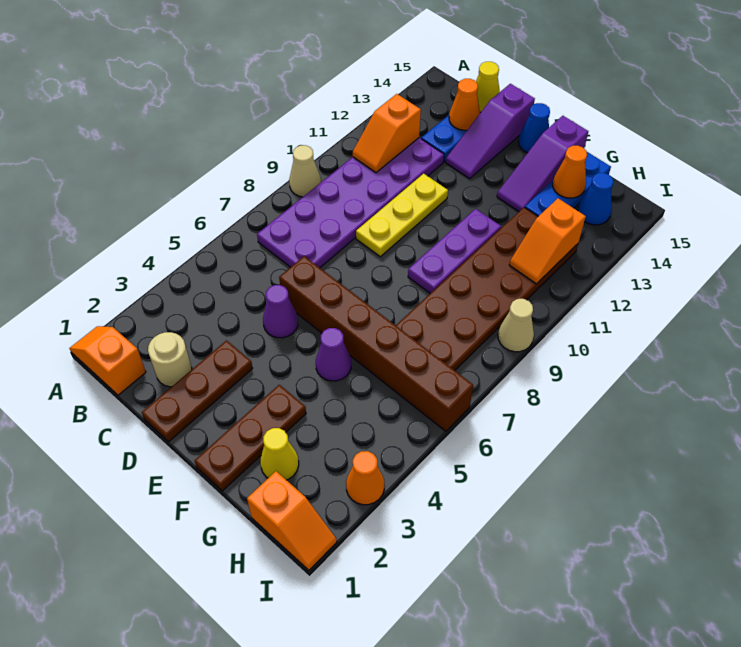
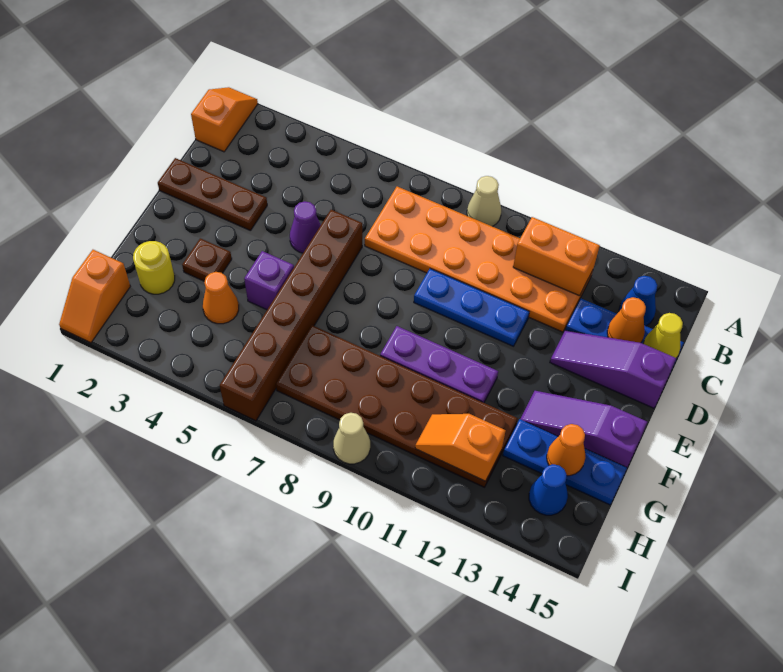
purple 2x6 plate [257,138,444,268] -> orange 2x6 plate [365,187,593,332]
orange 1x2 slope [353,94,421,173] -> orange 1x2 brick [513,217,600,296]
tan 1x1 round brick [148,332,192,387] -> none
yellow 1x3 plate [356,174,448,257] -> blue 1x3 plate [414,269,529,346]
blue 1x1 cone [518,103,550,153] -> blue 1x1 cone moved to [619,276,657,326]
brown 1x3 plate [194,385,306,491] -> brown 1x1 plate [182,238,232,281]
purple 1x1 cone [316,328,351,381] -> purple 1x1 brick [244,251,294,310]
yellow 1x1 cone [260,428,299,480] -> yellow 1x1 round brick [133,241,175,294]
orange 1x1 cone [346,451,384,505] -> orange 1x1 cone moved to [203,272,239,324]

